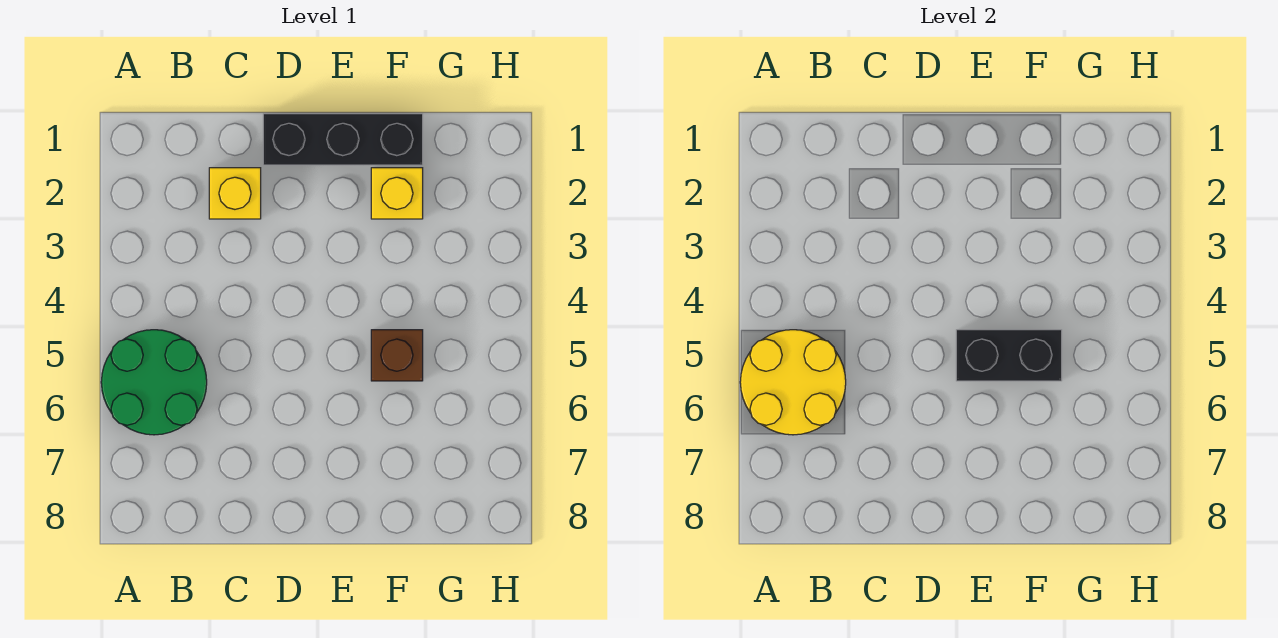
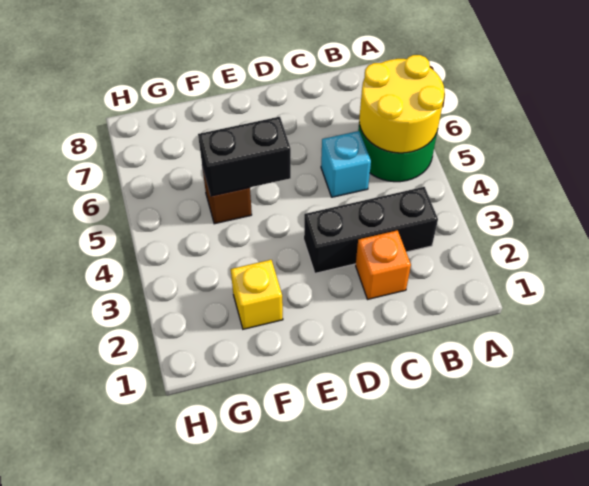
yellow 1x1 brick [209,168,261,219] -> orange 1x1 brick [356,230,411,299]
none -> cyan 1x1 brick [321,131,371,197]
black 1x3 brick [263,114,423,165] -> black 1x3 brick moved to [304,187,438,273]

